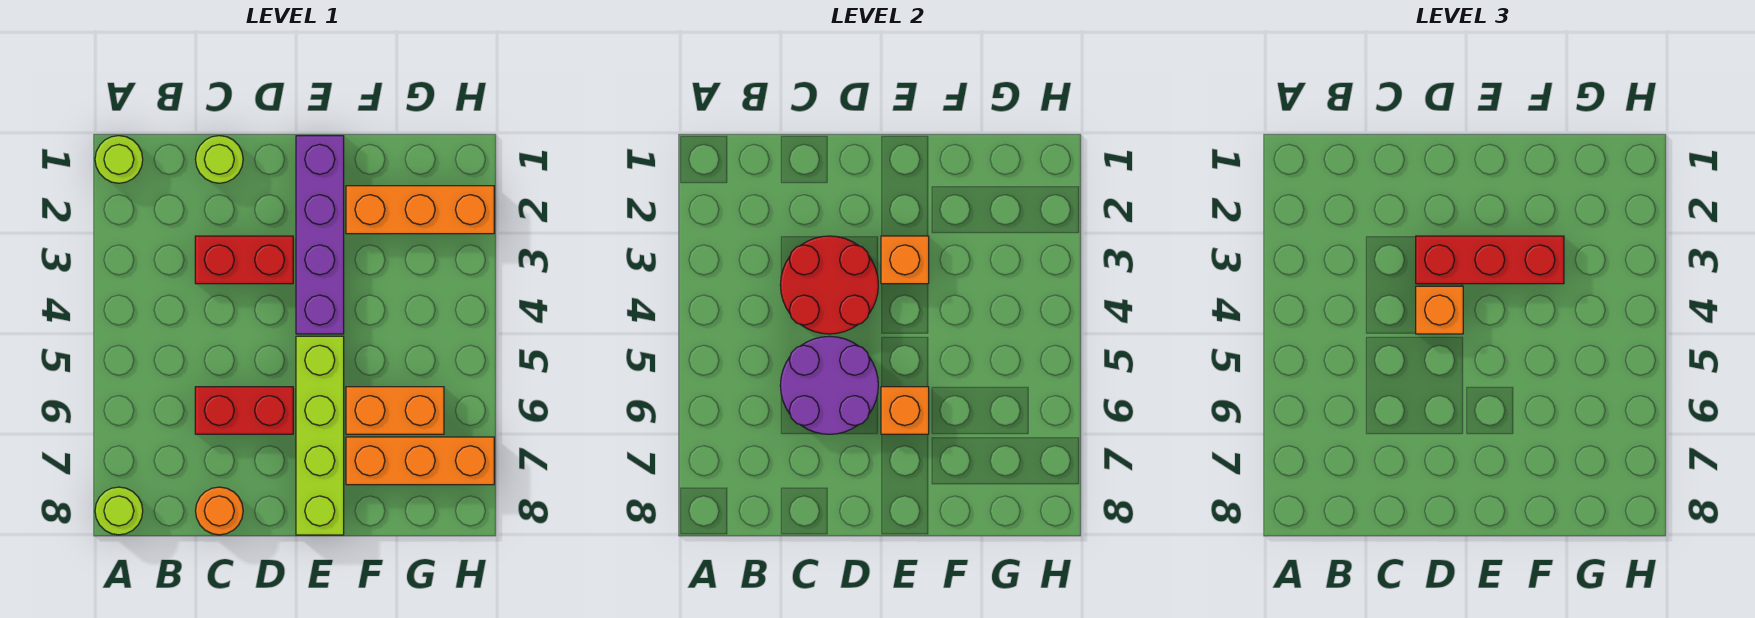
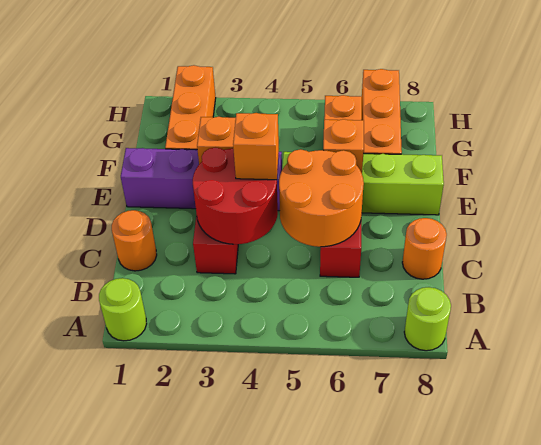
lime 1x1 round brick [195,136,243,183] -> orange 1x1 round brick [112,210,157,271]
purple 2x2 round brick [780,336,878,434] -> orange 2x2 round brick [279,149,364,247]
red 1x3 brick [1416,236,1564,284] -> none

